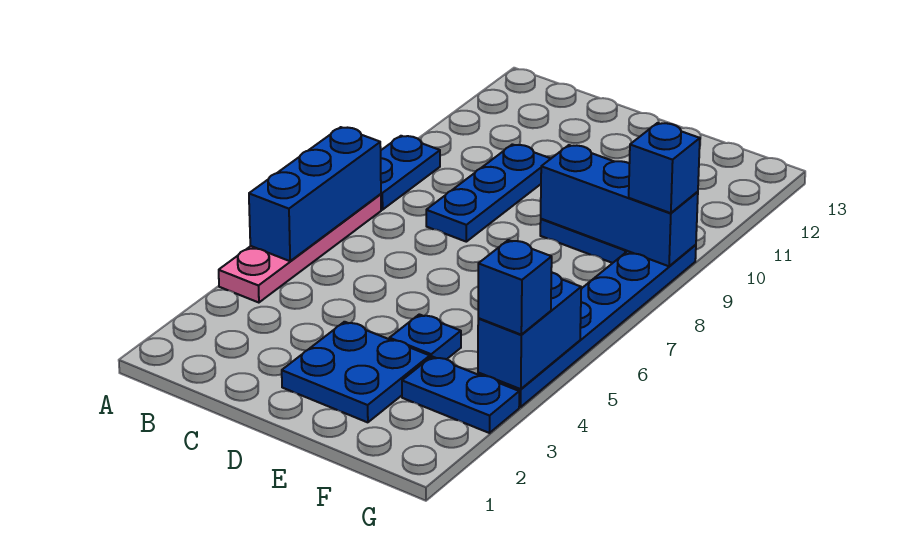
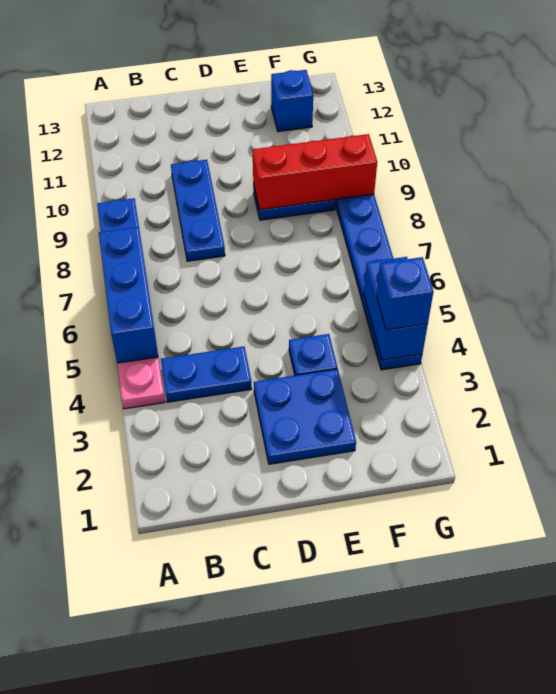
blue 1x3 brick [541,145,698,266] -> red 1x3 brick [253,134,377,210]
blue 1x2 plate [402,357,519,433] -> blue 1x2 plate moved to [161,347,252,402]
blue 1x1 brick [629,123,700,213] -> blue 1x1 brick moved to [271,70,313,132]

